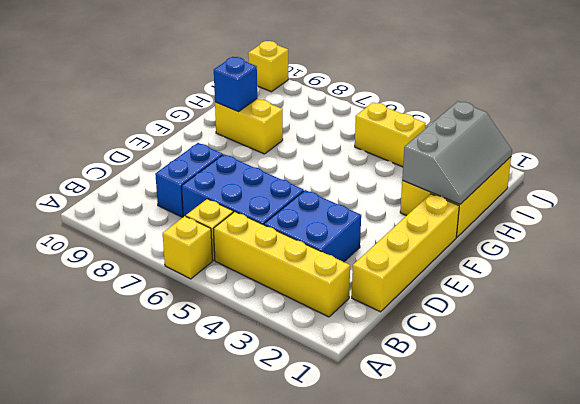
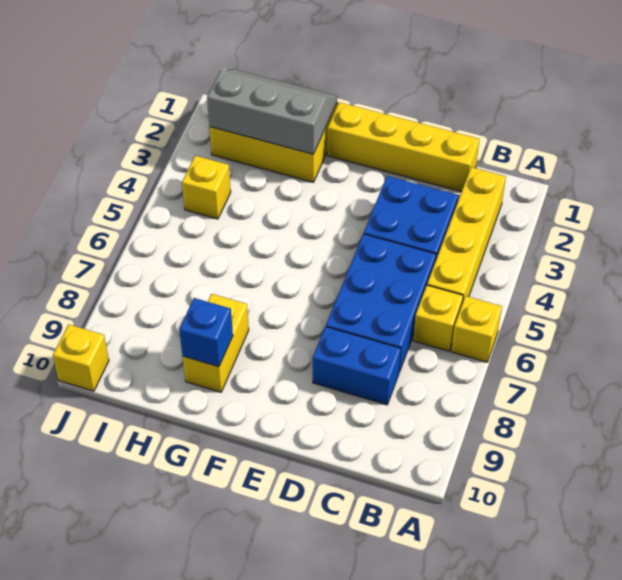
yellow 1x2 brick [355,102,426,167] -> yellow 1x1 brick [182,156,231,219]

